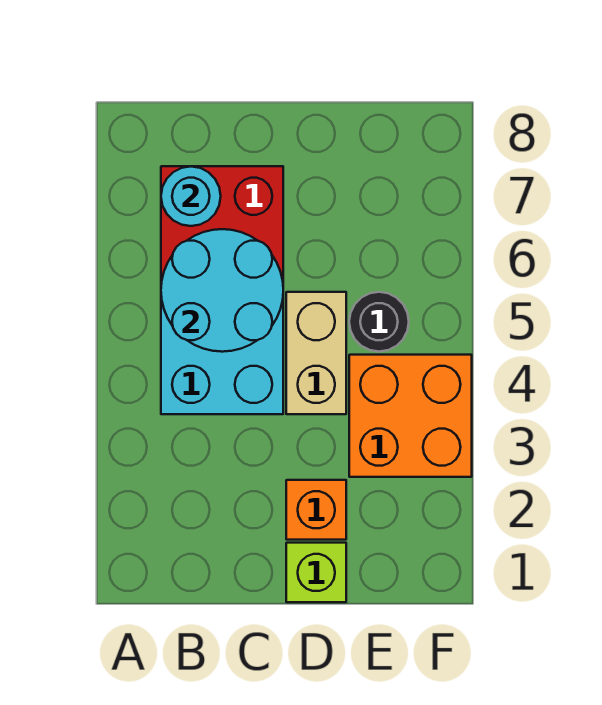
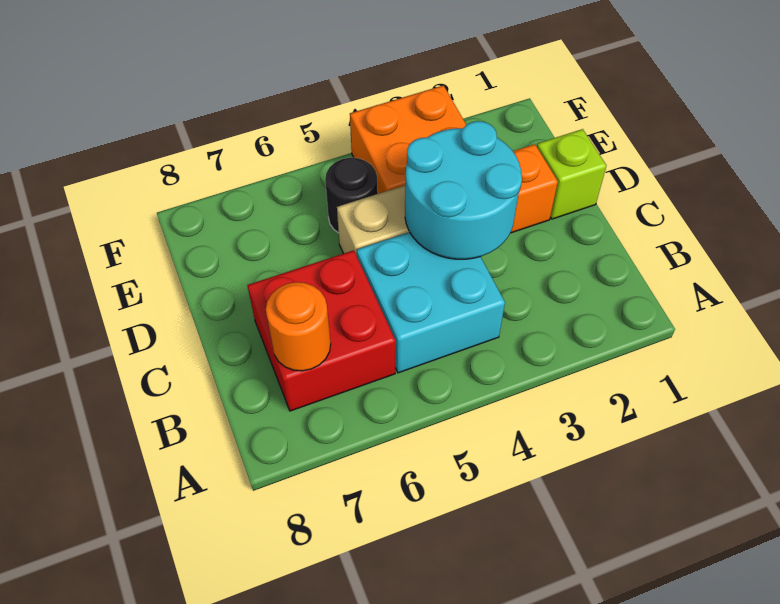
cyan 2x2 round brick [161,229,283,352] -> cyan 2x2 round brick moved to [405,121,522,259]
cyan 1x1 round brick [161,166,221,226] -> orange 1x1 round brick [266,282,331,371]

